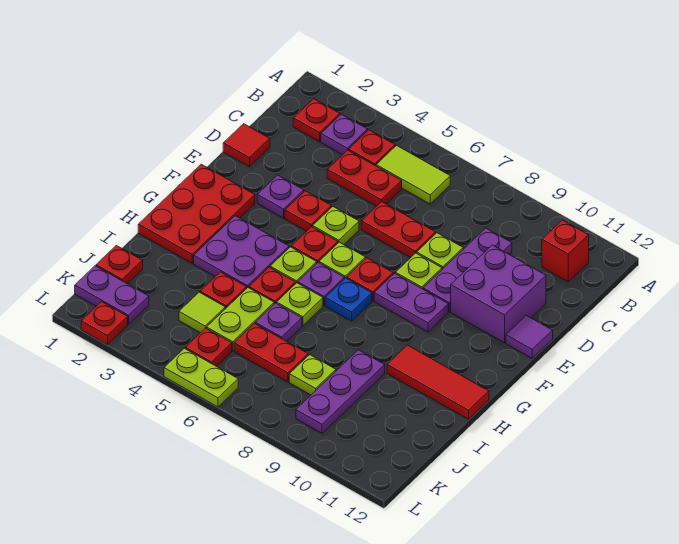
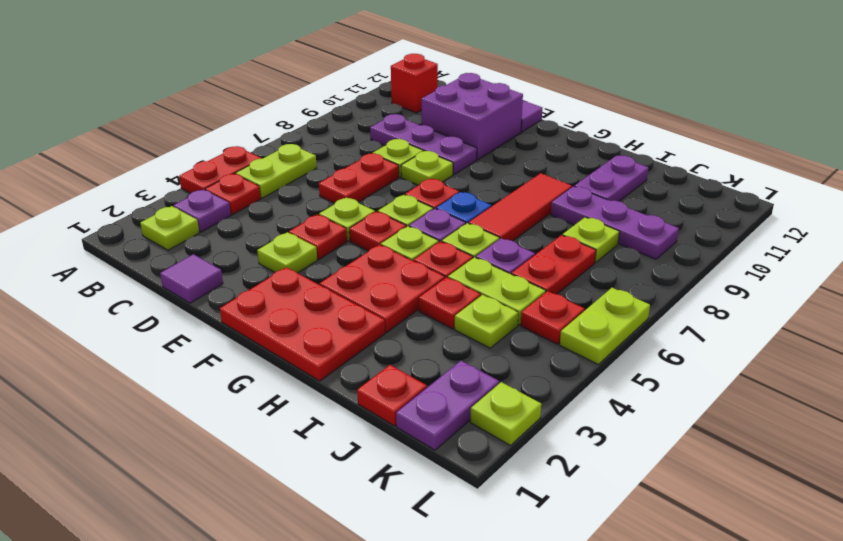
red 1x1 plate [293,99,340,142] -> lime 1x1 plate [140,206,199,250]
lime 1x2 tile [376,145,450,204] -> lime 1x2 plate [235,144,317,198]
red 1x2 plate [327,150,402,206] -> red 1x2 plate moved to [179,146,262,193]
red 1x1 tile [223,124,270,167] -> purple 1x1 tile [160,254,223,303]
purple 1x1 plate [257,175,304,218] -> lime 1x1 plate [257,232,317,273]
purple 1x2 plate [374,273,448,332] -> purple 1x2 plate moved to [575,156,648,201]
purple 2x2 plate [194,216,289,288] -> red 2x2 plate [320,244,445,333]
red 1x3 tile [387,345,489,419] -> red 1x3 tile moved to [469,173,572,241]
lime 1x1 tile [179,292,225,333] -> lime 1x1 plate [455,295,518,348]
red 1x1 plate [81,302,128,345] -> lime 1x1 plate [470,382,541,445]

